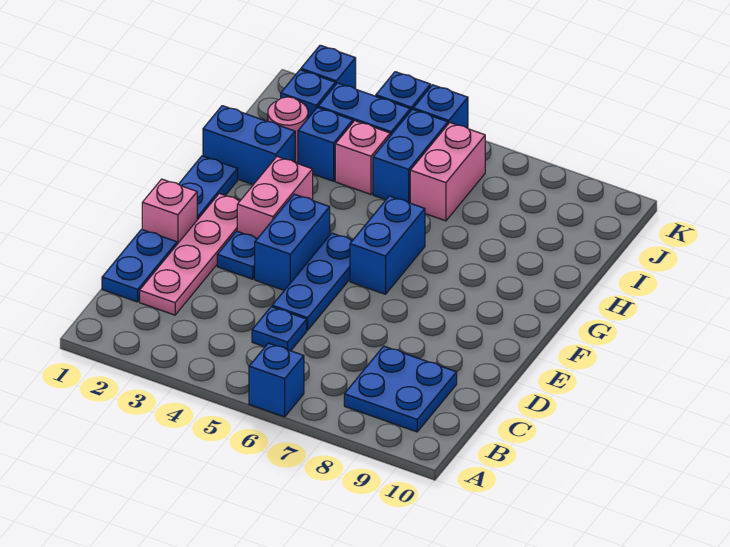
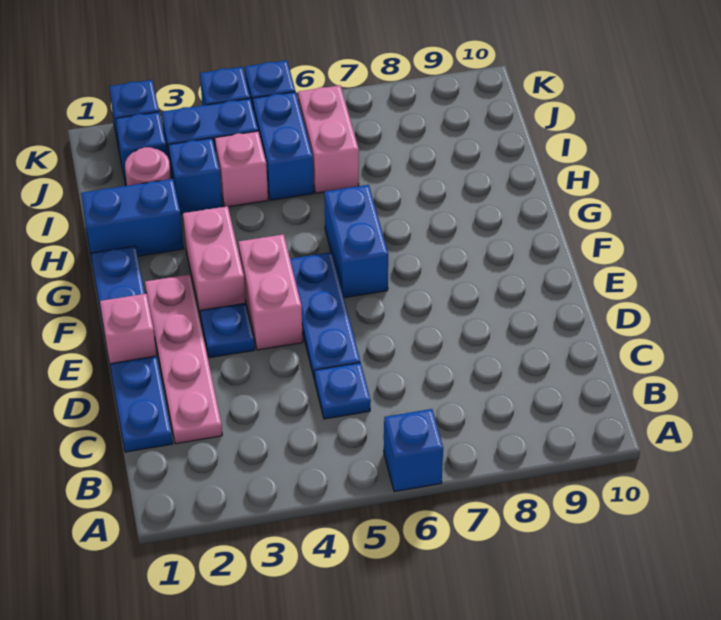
blue 2x2 plate [344,346,457,432] -> none
blue 1x2 brick [255,194,330,290] -> pink 1x2 brick [238,234,303,350]

